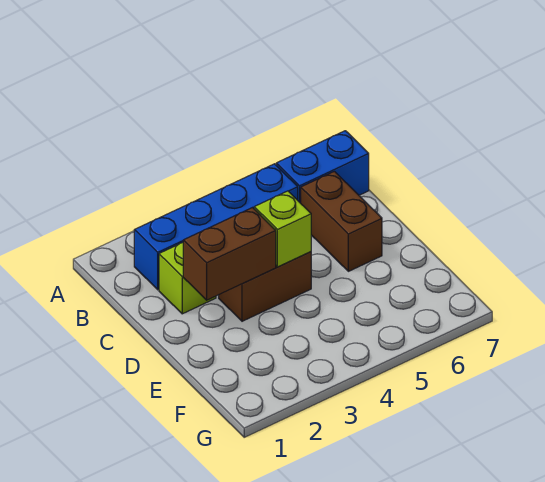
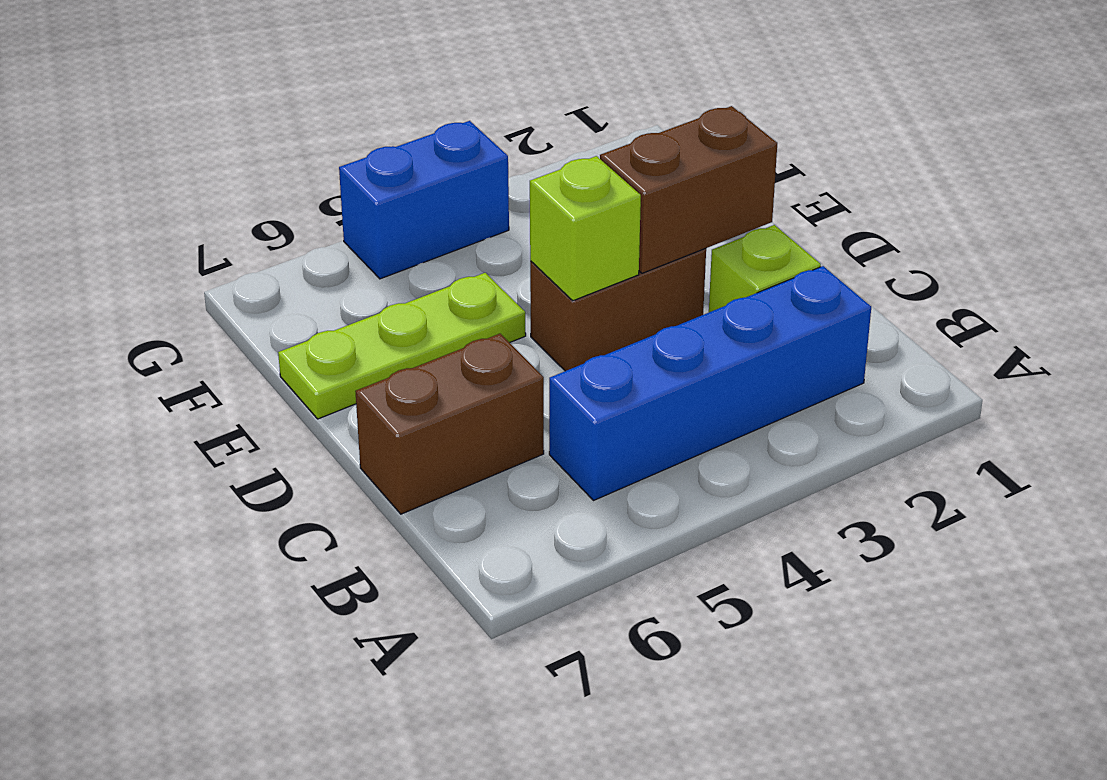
blue 1x2 brick [276,131,369,203] -> blue 1x2 brick moved to [339,121,509,279]
brown 1x2 brick [301,171,382,271] -> brown 1x2 brick turned to [355,334,544,514]
none -> lime 1x3 plate [278,273,526,419]

